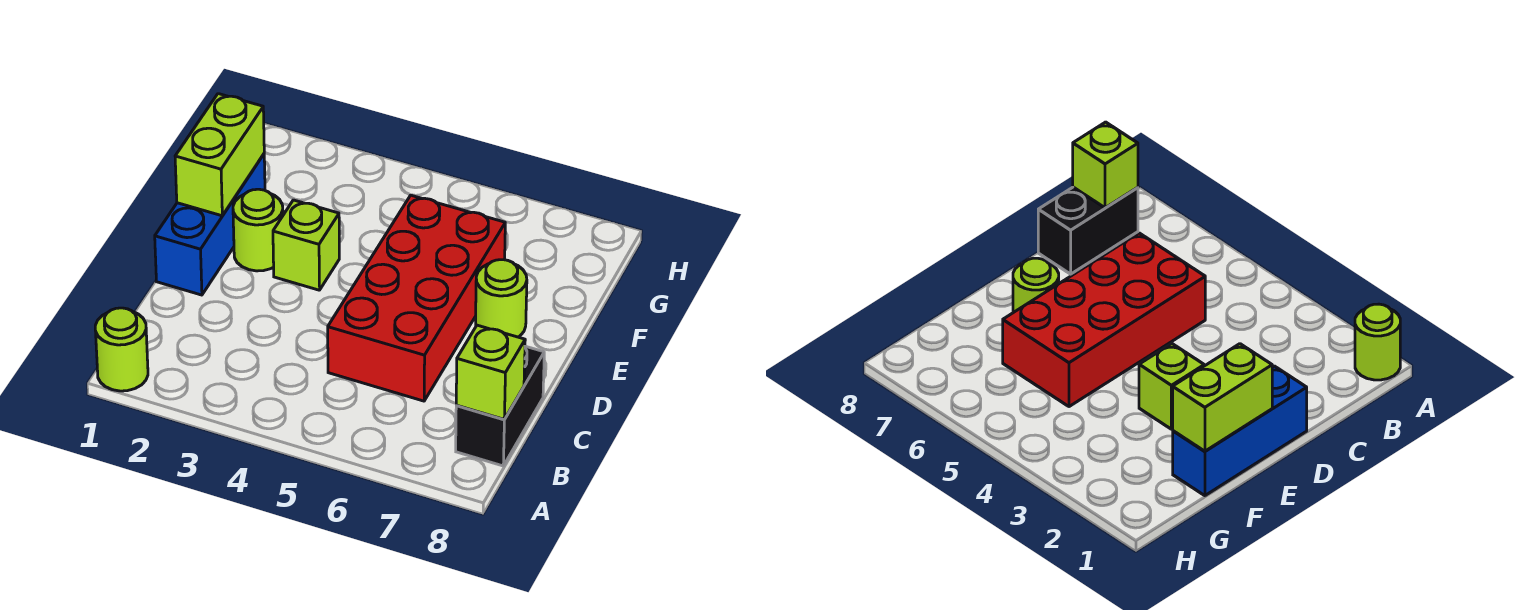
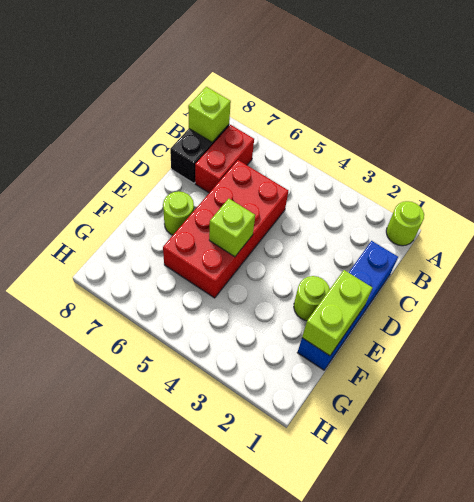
none -> red 1x2 brick [195,125,254,193]
blue 1x3 brick [155,154,265,295] -> blue 1x4 brick [297,241,398,370]
lime 1x1 brick [273,200,339,290] -> lime 1x1 brick moved to [209,199,255,257]

